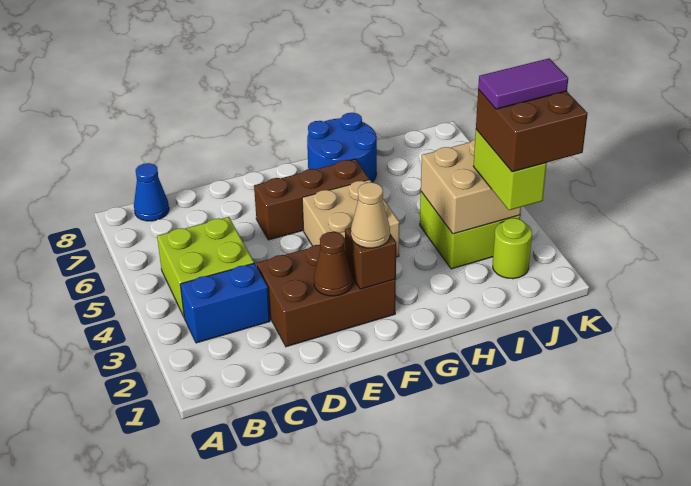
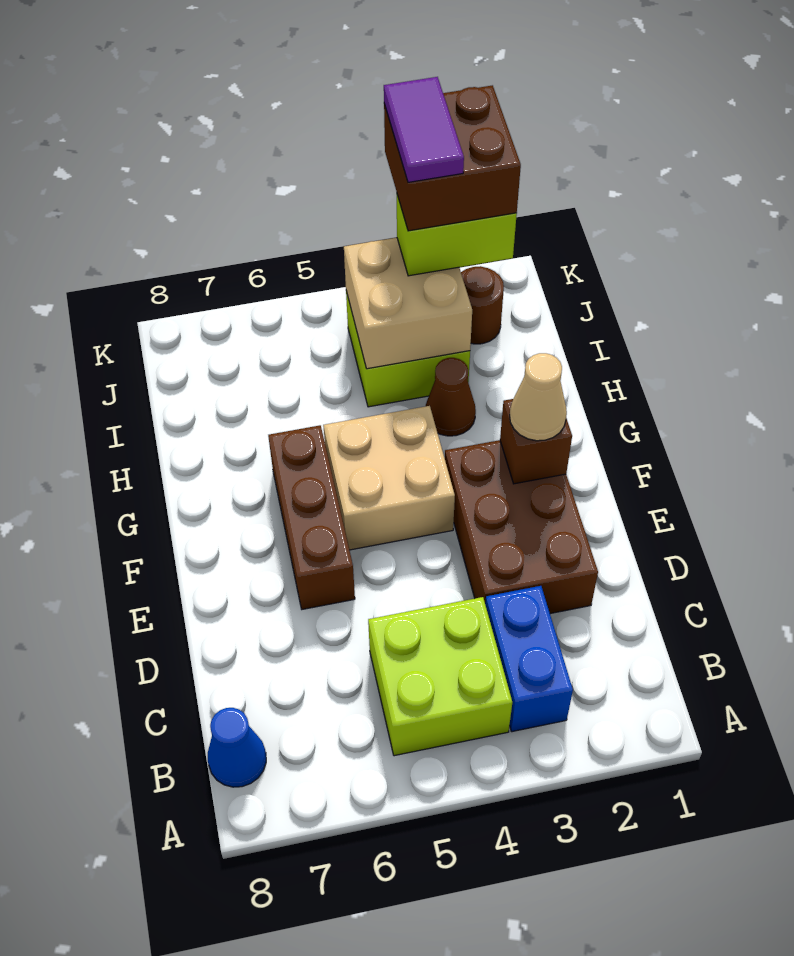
brown 1x1 cone [314,232,352,296] -> brown 1x1 cone moved to [426,358,476,436]
blue 2x2 round brick [307,113,377,182] -> none
lime 1x1 round brick [493,218,532,279] -> brown 1x1 round brick [461,266,504,344]

